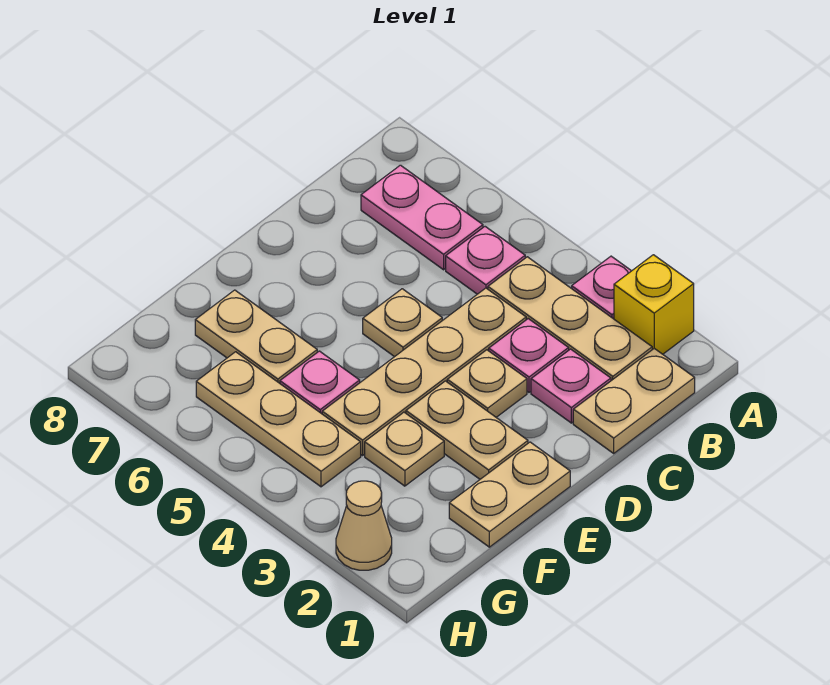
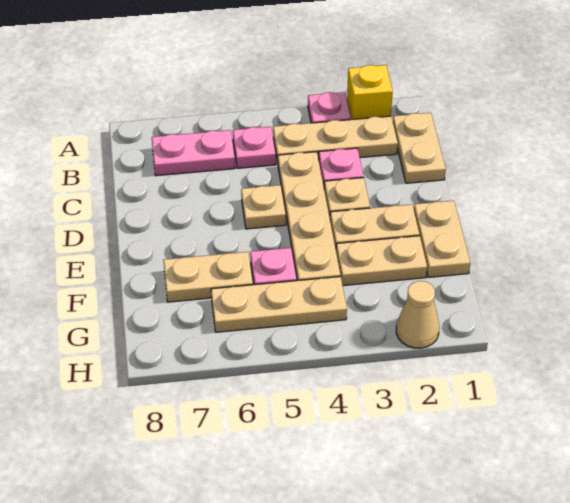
pink 1x1 plate [531,349,611,423] -> none
tan 1x1 plate [365,412,444,486] -> tan 1x2 plate [336,236,427,286]

